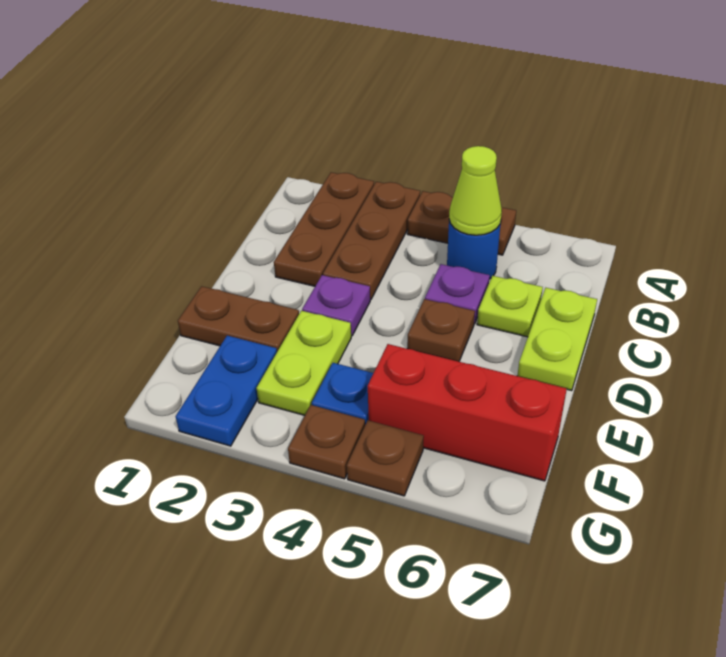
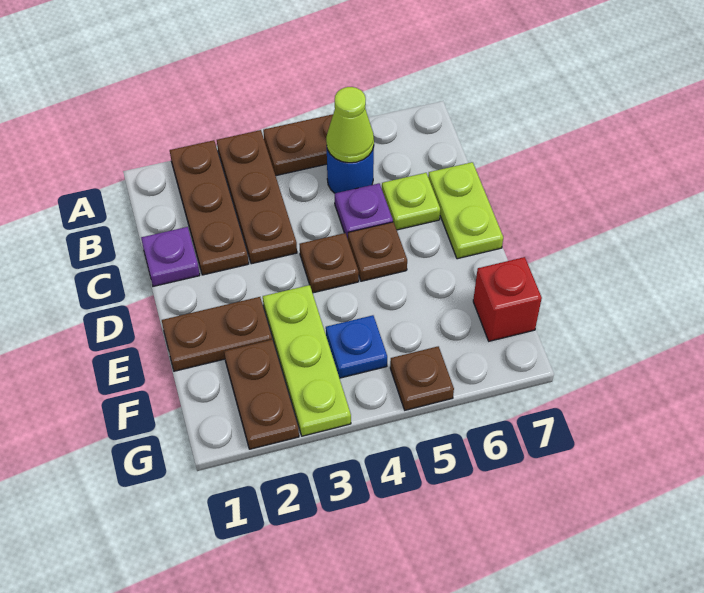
purple 1x1 plate [302,275,370,336] -> purple 1x1 plate moved to [141,227,200,286]
lime 1x2 plate [256,311,351,415] -> lime 1x3 plate [263,285,351,436]
blue 1x2 plate [176,336,277,446] -> brown 1x2 plate [224,340,299,449]
red 1x3 brick [368,344,567,481] -> red 1x1 brick [473,257,542,341]
brown 1x1 plate [288,405,365,479] -> brown 1x1 plate moved to [300,233,359,293]

